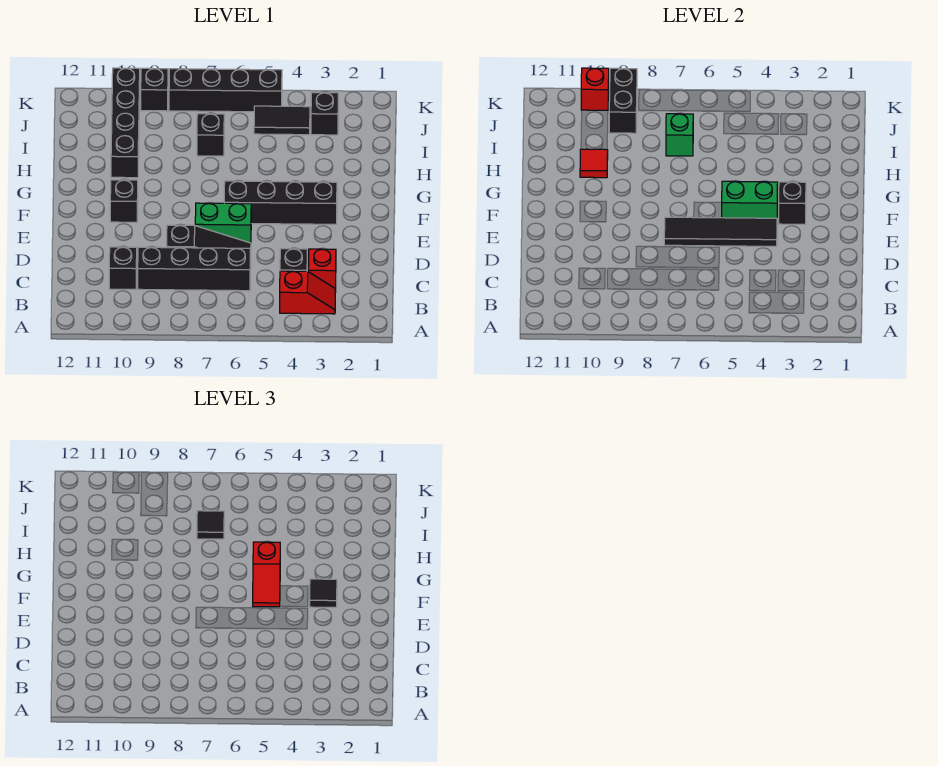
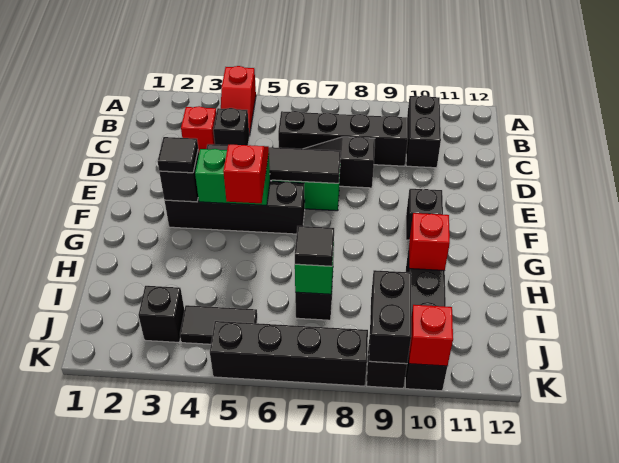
red 1x2 slope [280,271,336,314] -> red 1x2 slope turned to [221,66,256,136]
black 1x1 brick [109,247,137,289] -> black 1x2 brick [406,95,441,168]
red 1x1 tile [580,149,608,178] -> red 1x1 brick [409,213,450,271]

